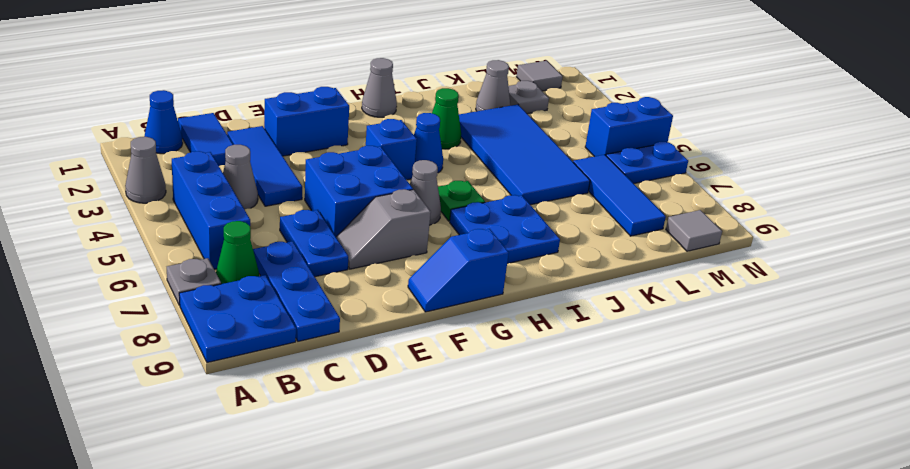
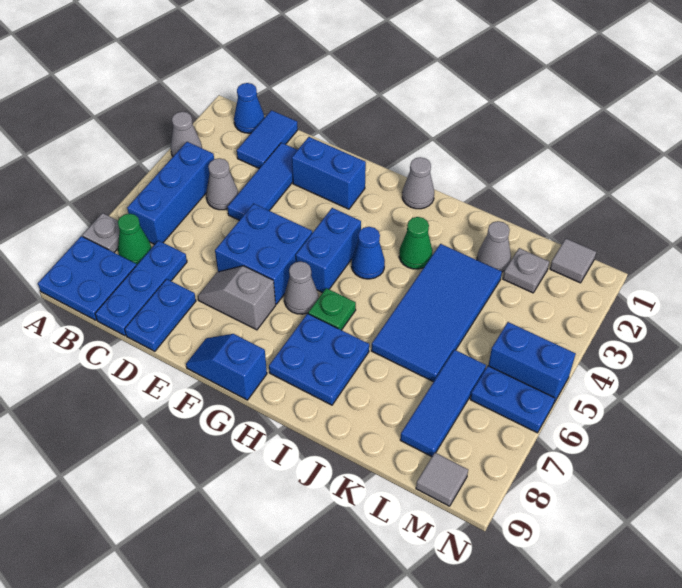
blue 1x2 plate [280,210,348,277] -> blue 1x2 plate moved to [125,279,196,351]
blue 1x1 brick [366,119,417,180] -> blue 1x2 brick [296,208,361,293]

